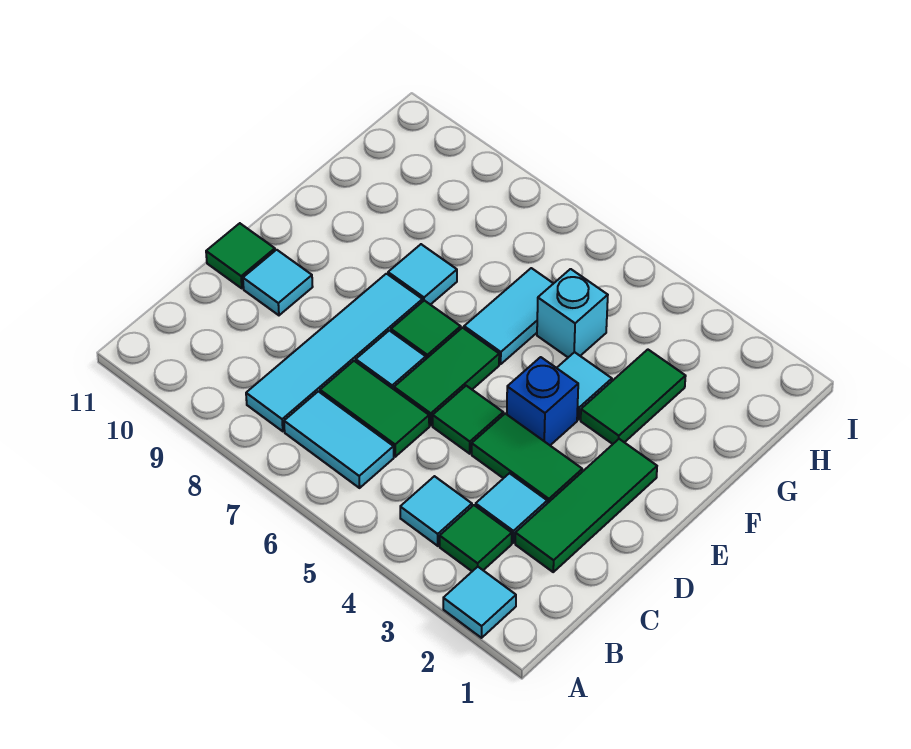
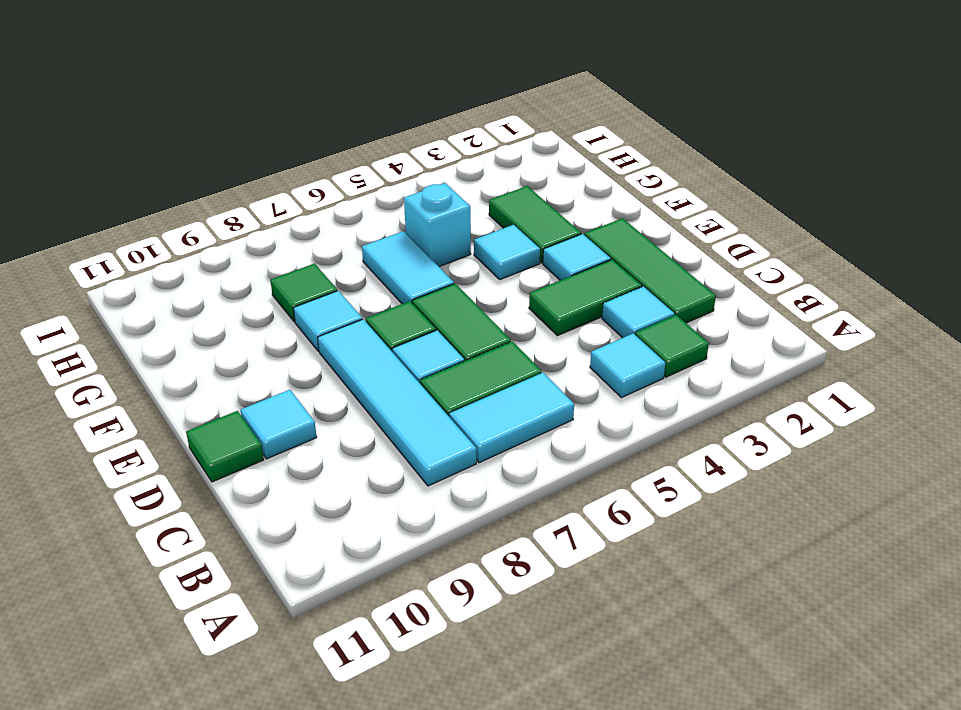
cyan 1x1 tile [443,567,516,638] -> cyan 1x1 tile moved to [543,234,611,280]
green 1x1 tile [433,386,503,454] -> green 1x1 tile moved to [270,264,337,322]
blue 1x1 brick [507,357,578,445] -> none

